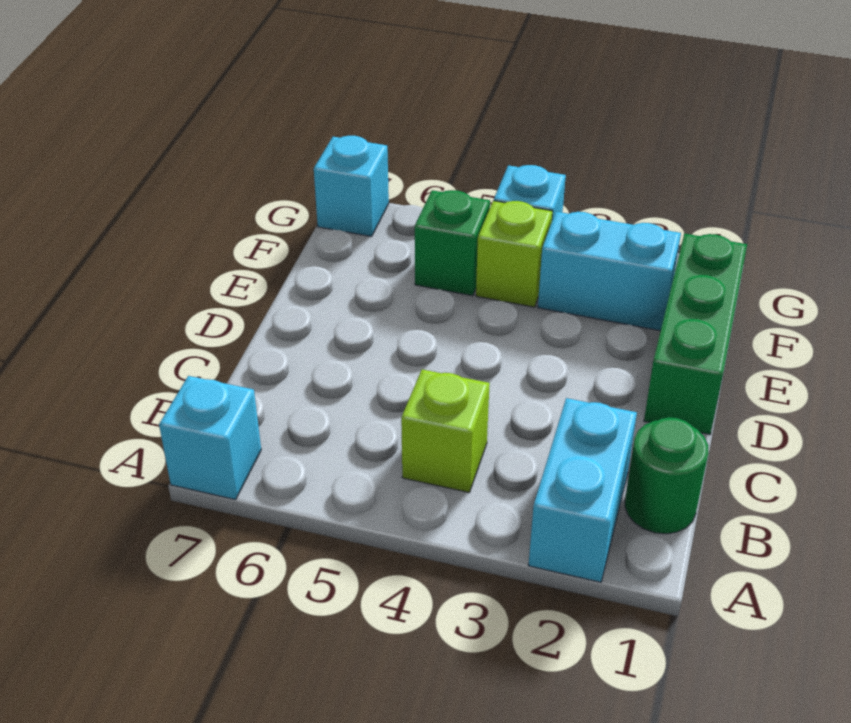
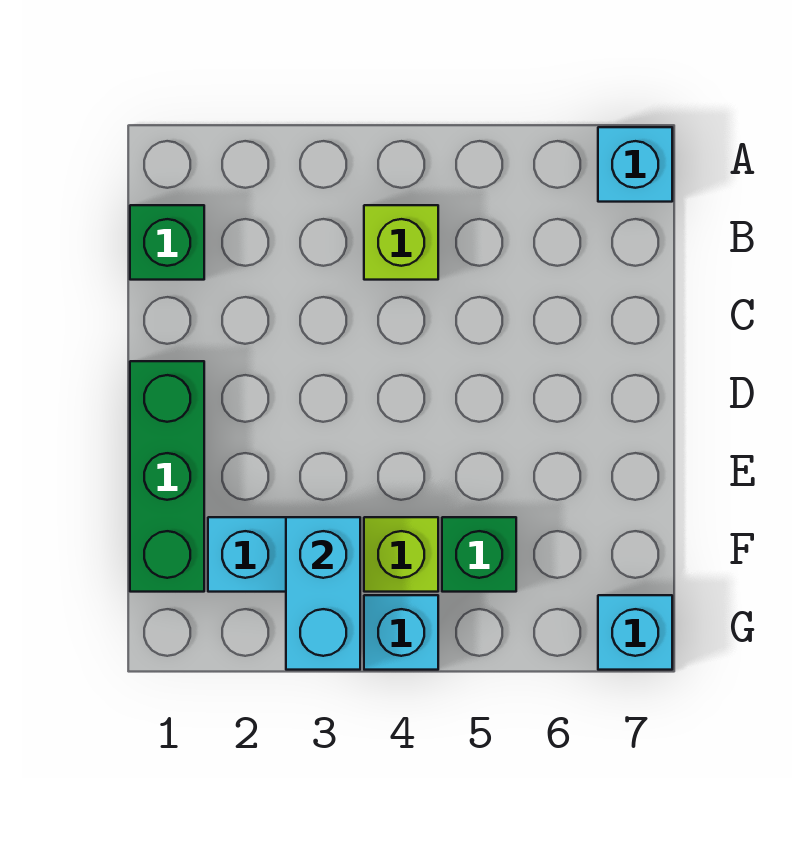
cyan 1x2 brick [528,398,637,582] -> cyan 1x2 brick moved to [286,517,360,670]
green 1x1 round brick [625,417,709,534] -> green 1x1 brick [130,205,204,280]

